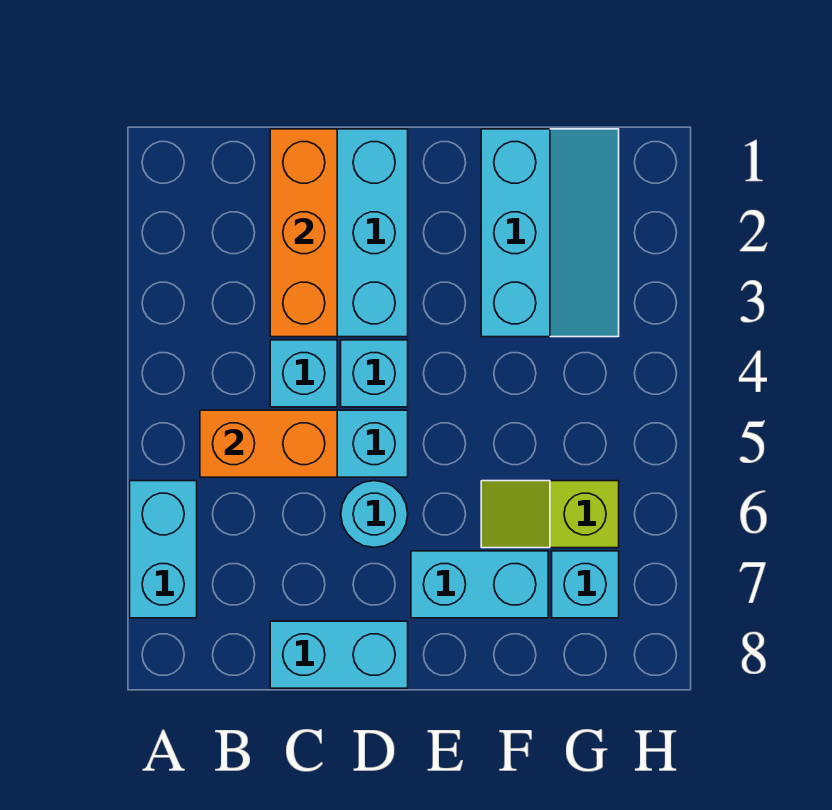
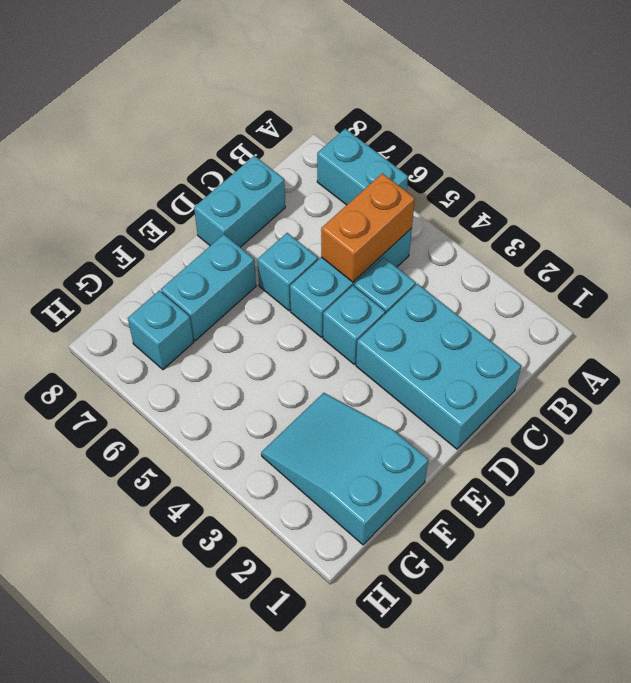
orange 1x3 brick [270,129,337,337] -> none
cyan 1x1 round brick [341,481,408,547] -> cyan 1x1 brick [257,233,318,311]
cyan 2x3 slope [481,129,619,337] -> cyan 2x3 slope turned to [261,393,428,545]
lime 1x2 slope [481,481,619,548] -> none

